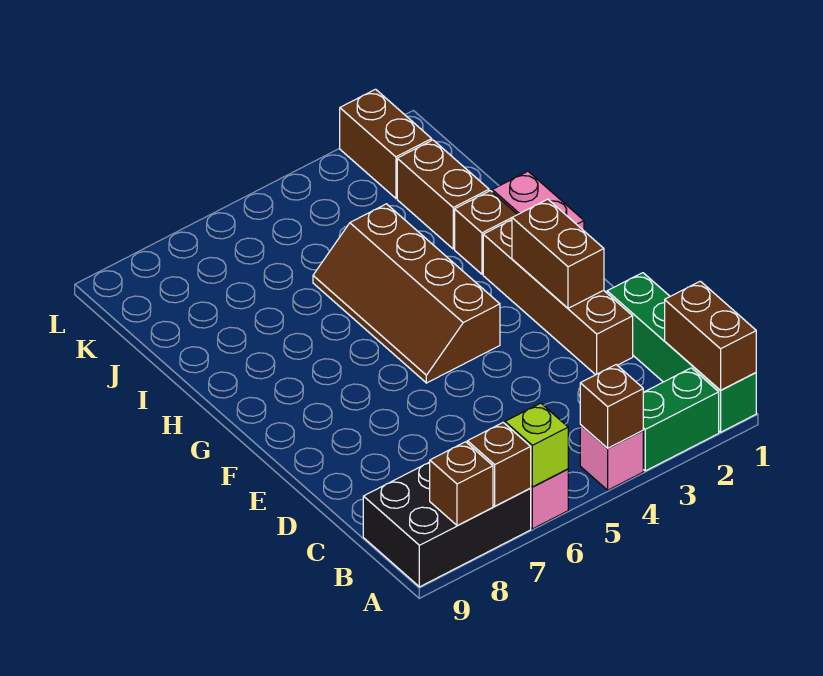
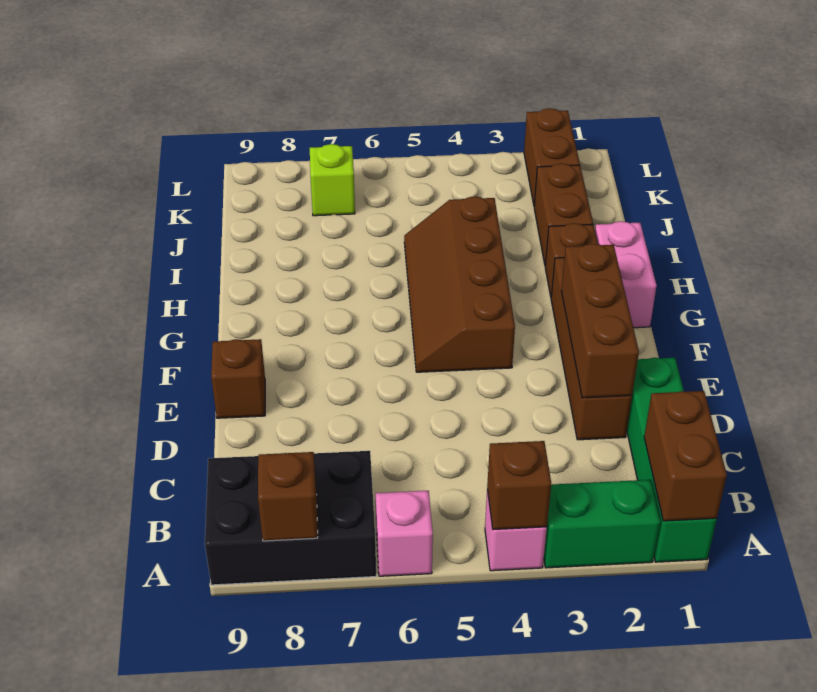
lime 1x1 brick [505,403,568,487] -> lime 1x1 brick moved to [310,144,355,216]
brown 1x1 brick [467,423,531,506] -> brown 1x1 brick moved to [211,339,265,418]
brown 1x2 brick [512,199,604,308] -> brown 1x3 brick [561,244,639,398]

